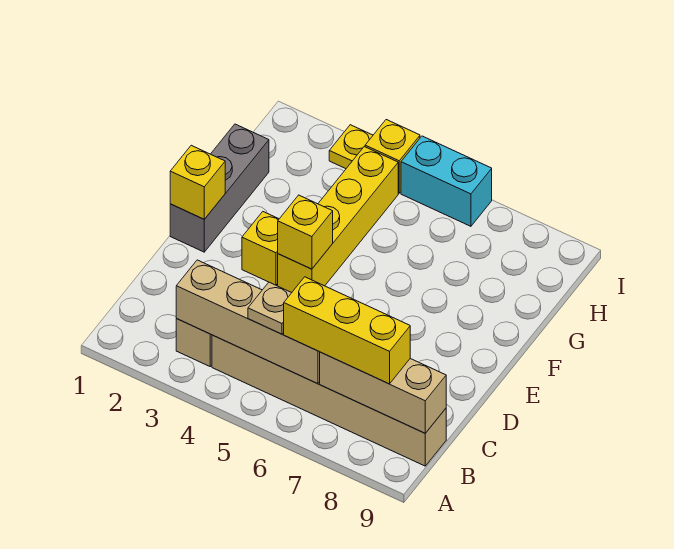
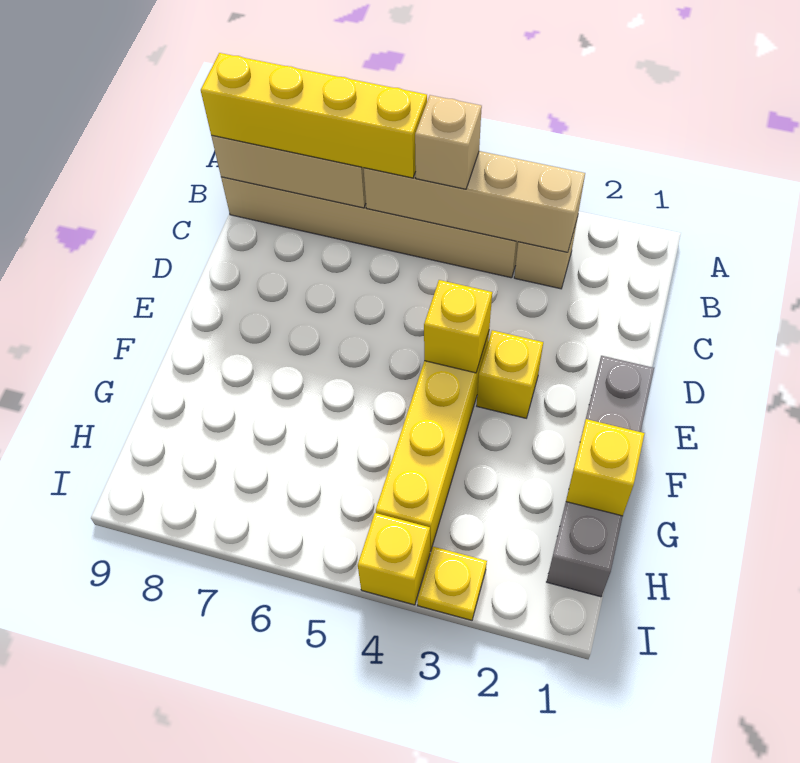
tan 1x1 plate [248,282,291,334] -> tan 1x1 brick [415,95,482,189]
yellow 1x3 brick [284,277,410,384] -> yellow 1x4 brick [201,53,427,178]
grey 1x3 brick [170,124,269,252] -> grey 1x4 brick [547,356,654,597]
yellow 1x1 brick [170,145,225,219] -> yellow 1x1 brick moved to [566,419,645,516]
cyan 1x2 brick [401,136,492,226] -> none

